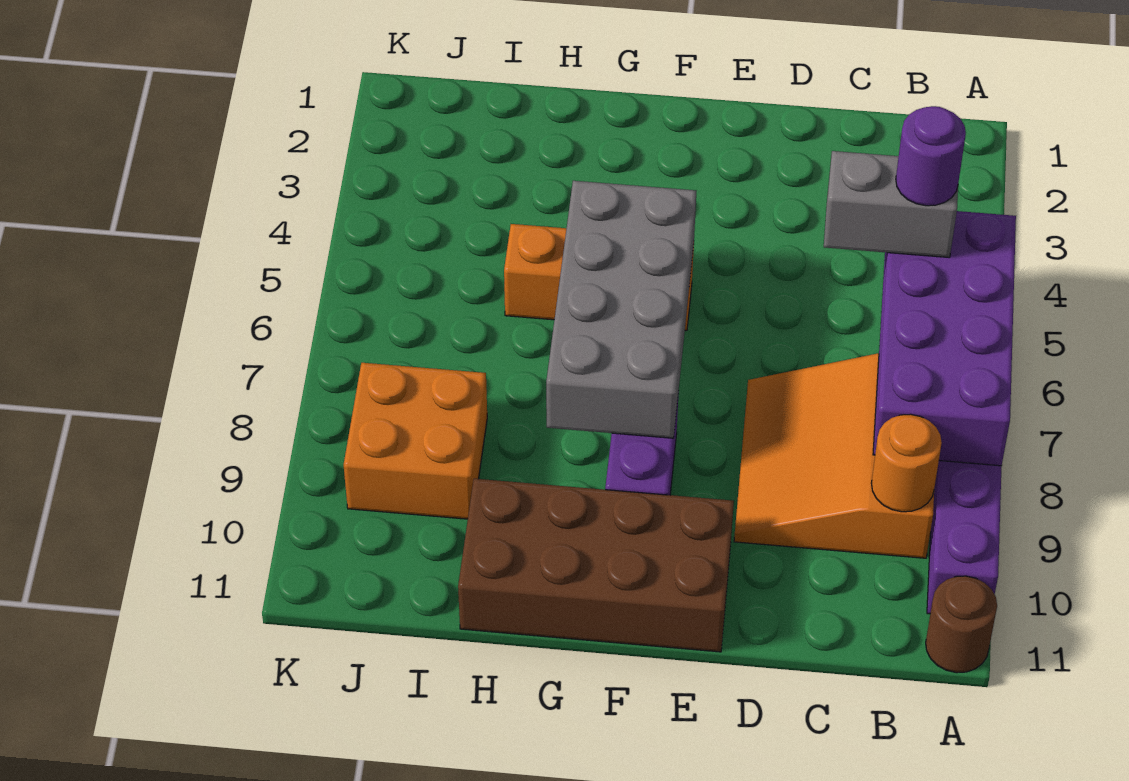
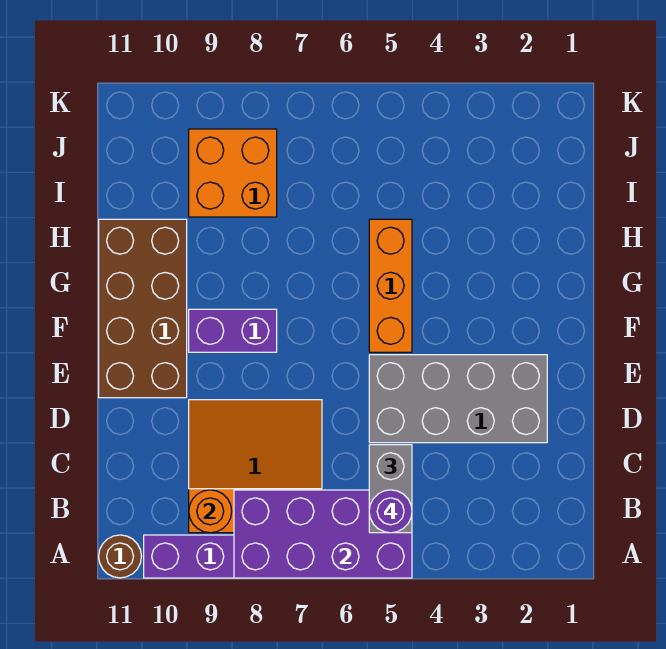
grey 2x4 brick [546,181,696,438] -> grey 2x4 brick moved to [369,355,547,443]

